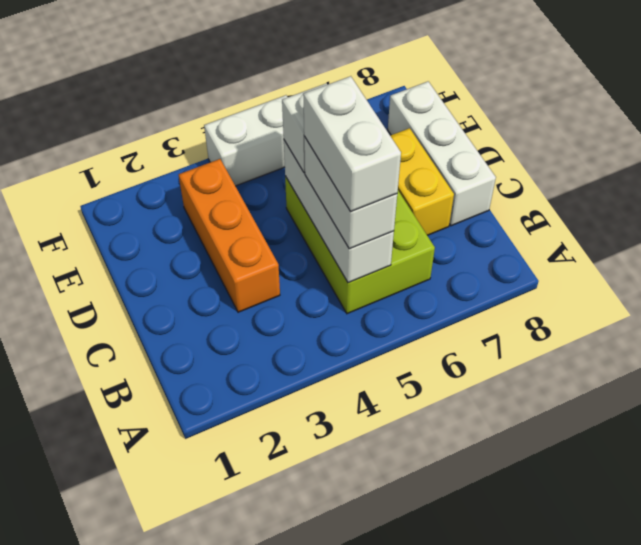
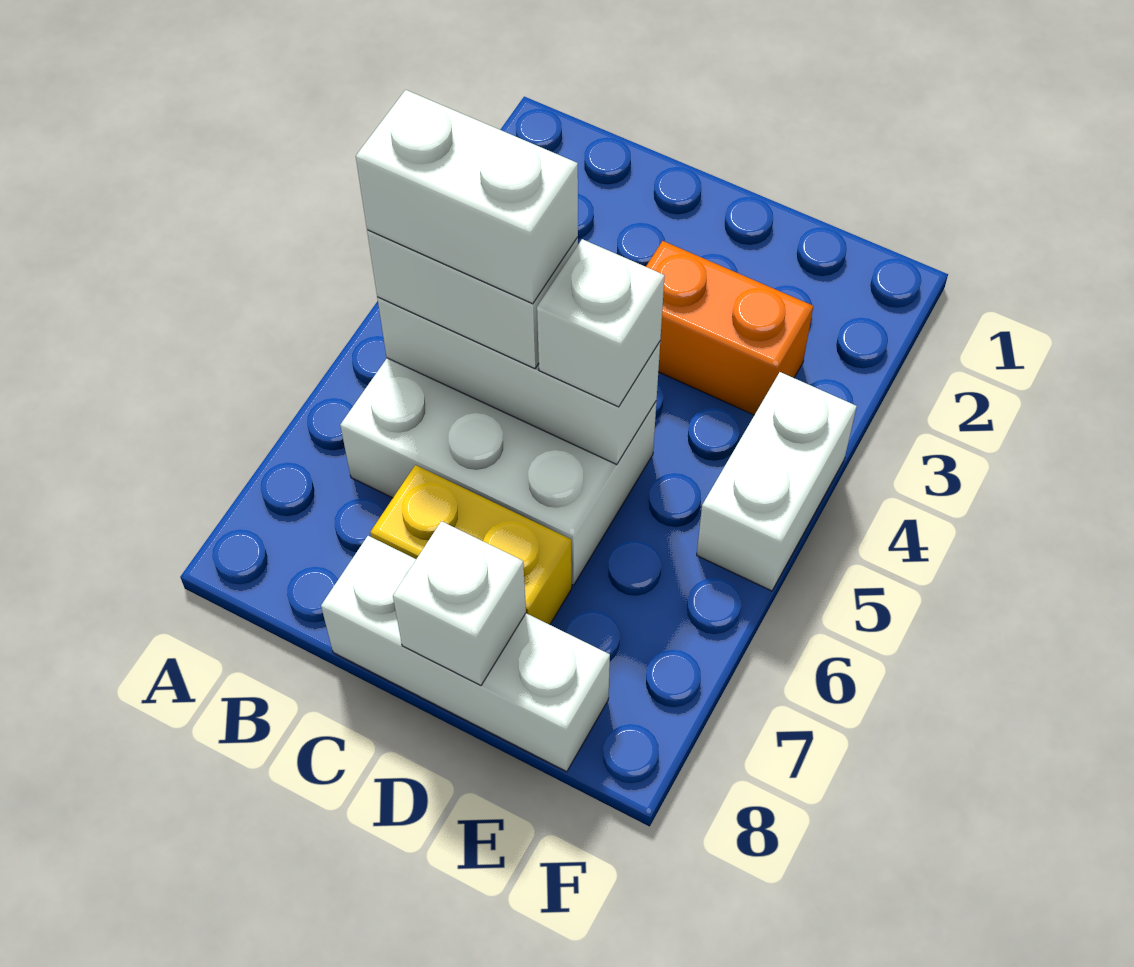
lime 2x3 brick [285,176,435,314] -> white 2x3 brick [340,358,656,585]
orange 1x3 brick [179,159,280,312] -> orange 1x2 brick [646,241,813,415]
none -> white 1x1 brick [393,521,526,685]

